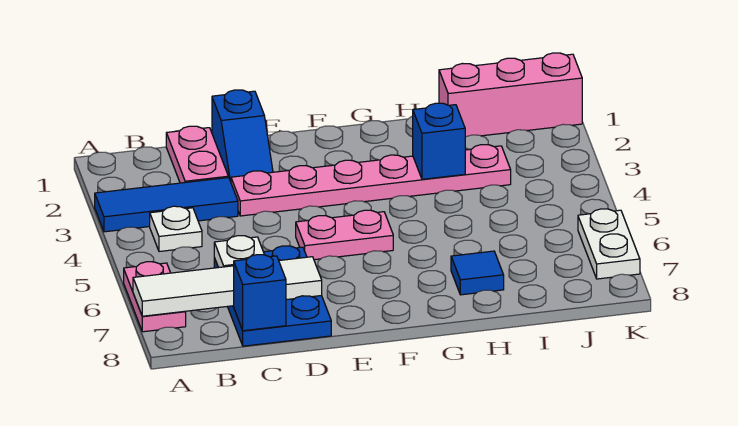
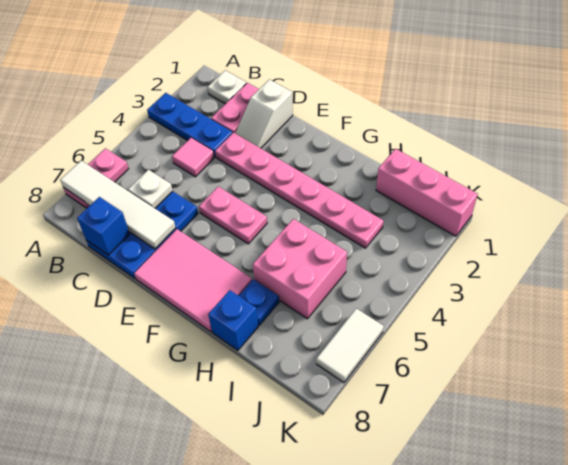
blue 1x3 tile [95,177,238,232] -> blue 1x3 plate [147,93,232,157]
white 1x1 plate [150,206,202,252] -> white 1x1 plate moved to [208,70,246,104]
none -> pink 1x1 tile [172,138,214,177]
blue 1x2 slope [212,90,273,182] -> white 1x2 slope [235,79,293,148]
none -> pink 2x3 tile [134,229,252,332]
blue 1x1 brick [413,103,465,179] -> blue 1x1 brick moved to [208,290,258,350]
none -> pink 2x2 brick [253,219,347,319]
blue 1x1 tile [451,251,504,295] -> blue 1x1 plate [239,279,279,325]
white 1x2 plate [578,209,640,279] -> white 1x2 tile [316,309,384,383]

